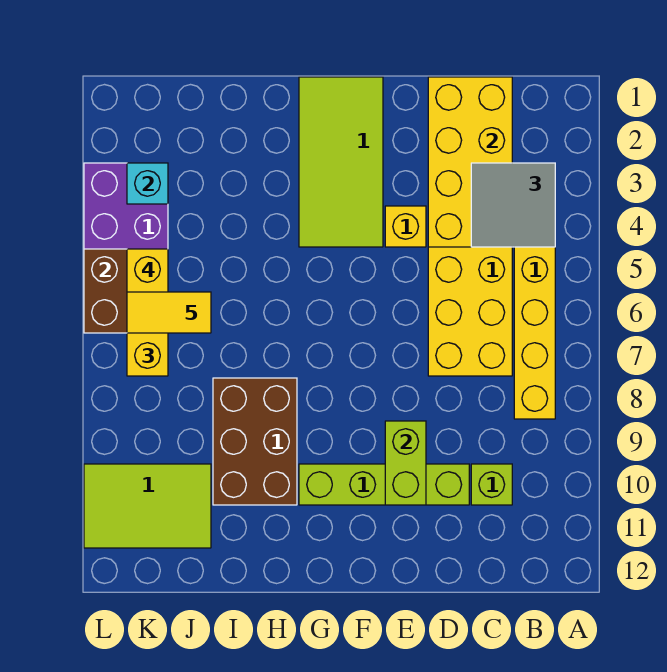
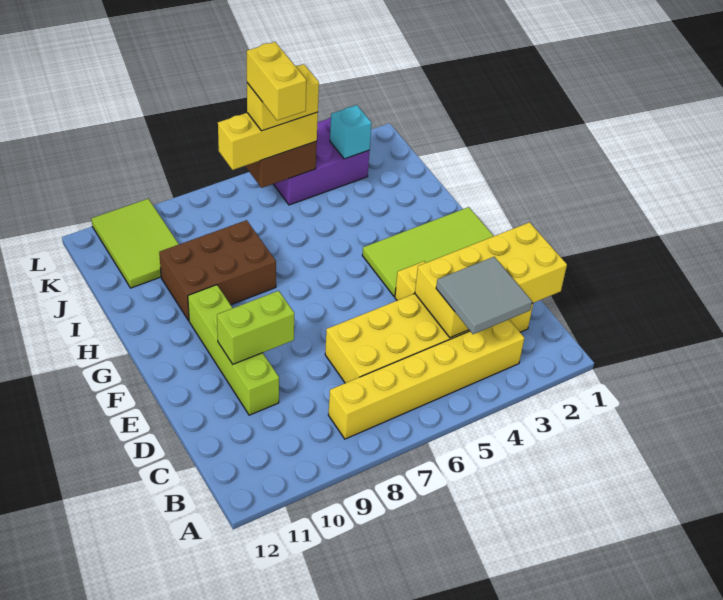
lime 1x1 brick [471,464,512,505] -> none
yellow 1x2 tile [127,292,211,333] -> yellow 1x2 brick [247,42,307,120]

